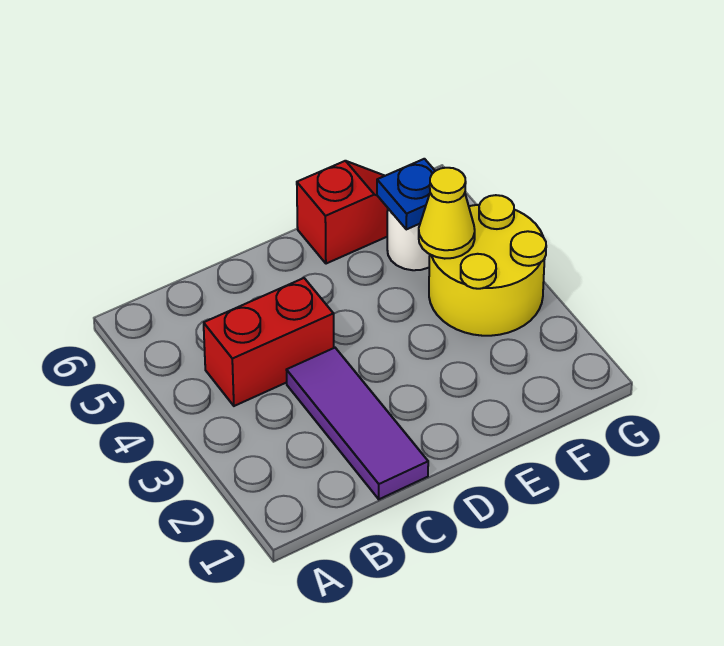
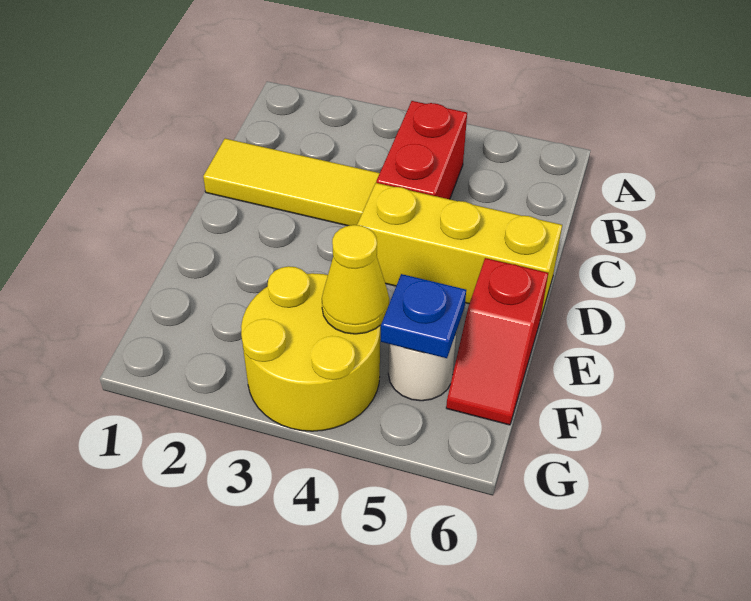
purple 1x3 tile [287,348,428,499] -> yellow 1x3 tile [203,139,380,226]
none -> yellow 1x3 brick [357,183,562,319]

